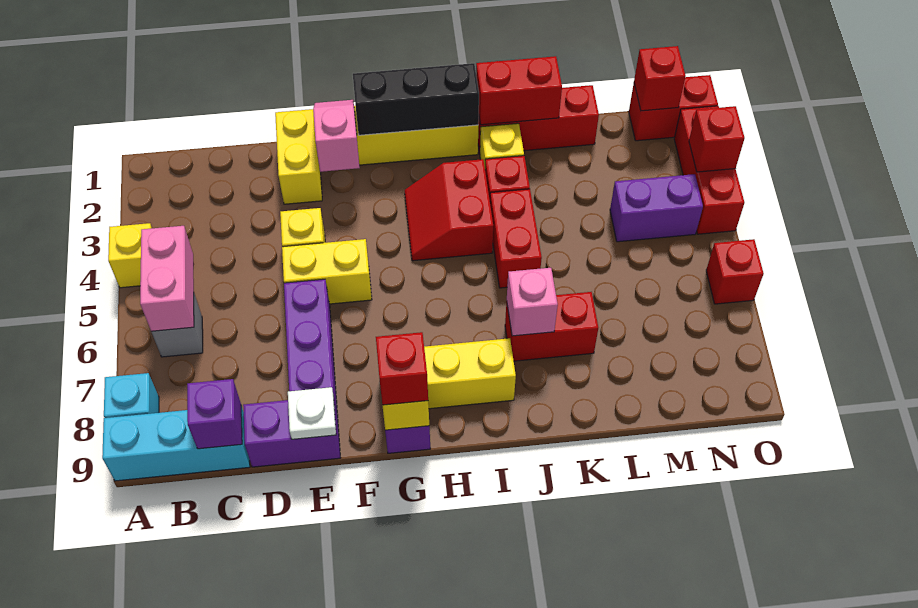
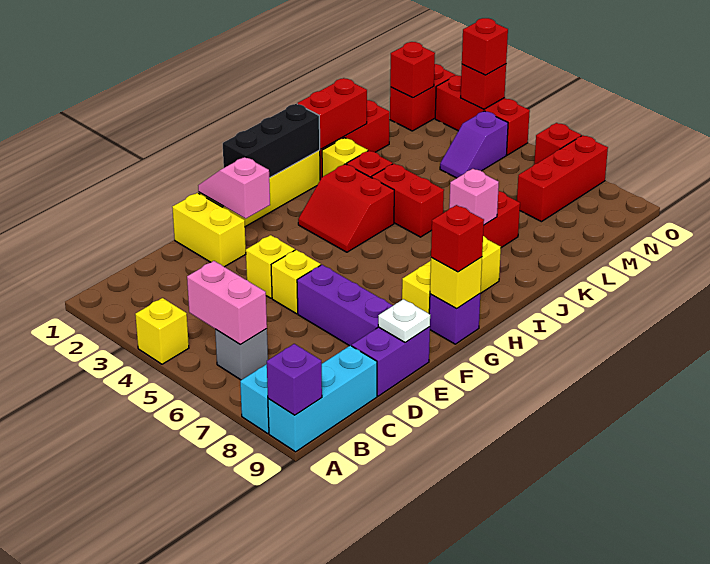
purple 1x1 brick [187,379,242,449] -> purple 1x1 brick moved to [267,344,322,415]
yellow 1x2 brick [282,239,372,304] -> yellow 1x1 brick [271,250,321,314]
purple 1x2 brick [610,174,703,242] -> purple 1x2 slope [440,111,508,178]
none -> red 1x3 brick [517,135,608,222]
none -> red 1x1 brick [462,18,508,75]

